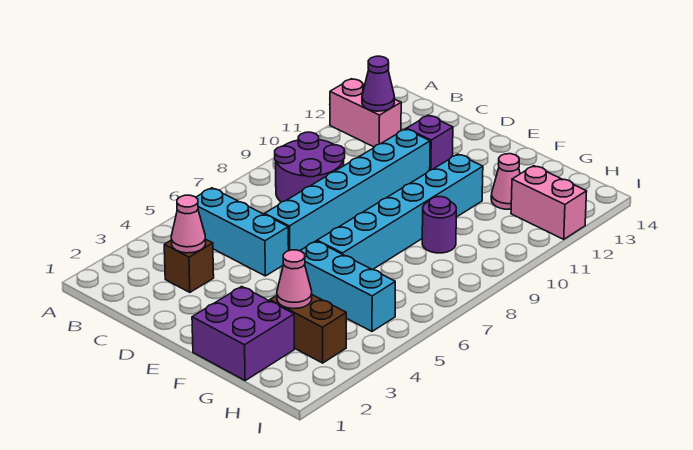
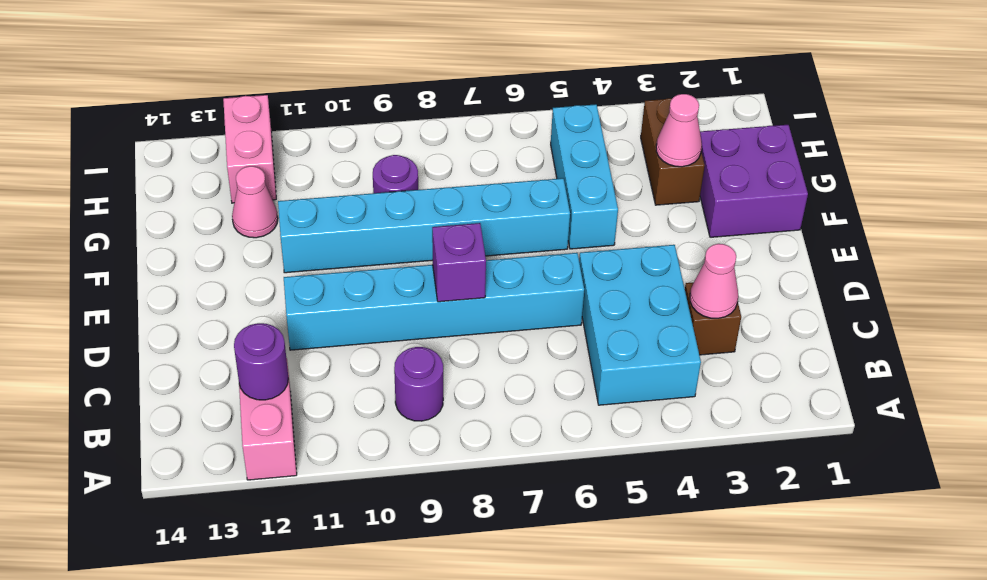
cyan 1x3 brick [196,188,289,276] -> cyan 2x3 brick [579,245,701,405]
purple 2x2 round brick [275,132,345,202] -> purple 1x1 round brick [394,347,443,421]
purple 1x1 cone [362,56,395,111] -> purple 1x1 round brick [234,323,288,400]
purple 1x1 brick [407,115,453,170] -> purple 1x1 brick moved to [432,223,486,302]

